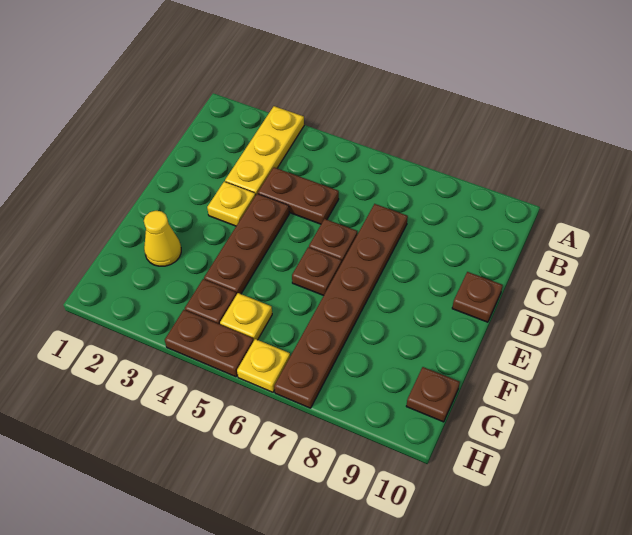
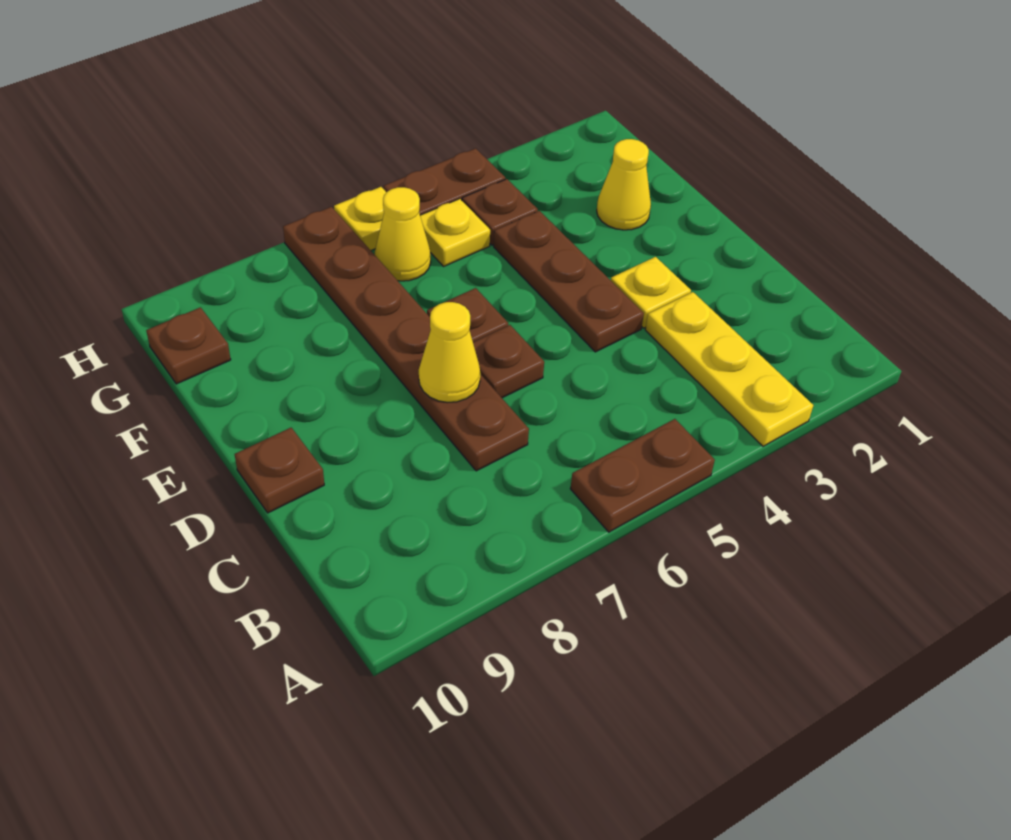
brown 1x2 plate [258,167,339,224] -> brown 1x2 plate moved to [570,419,715,532]
none -> yellow 1x1 cone [419,302,480,402]
none -> yellow 1x1 cone [375,187,431,281]

